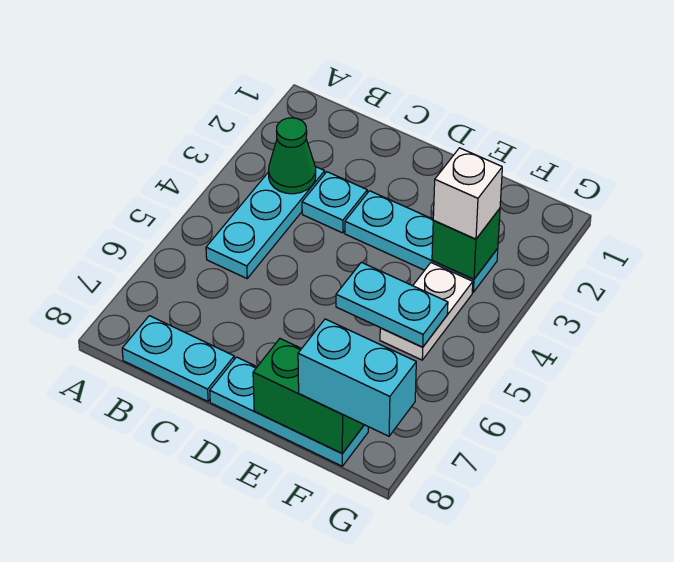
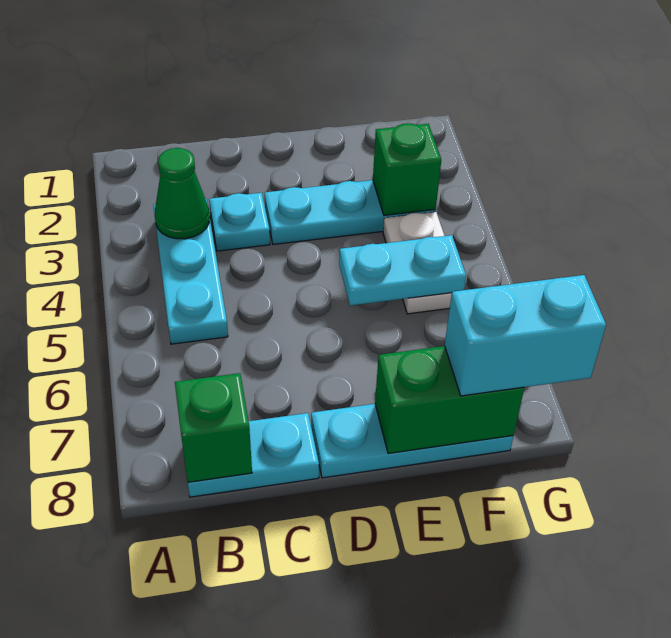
none -> green 1x1 brick [175,373,252,482]
white 1x1 brick [433,148,502,239] -> none

